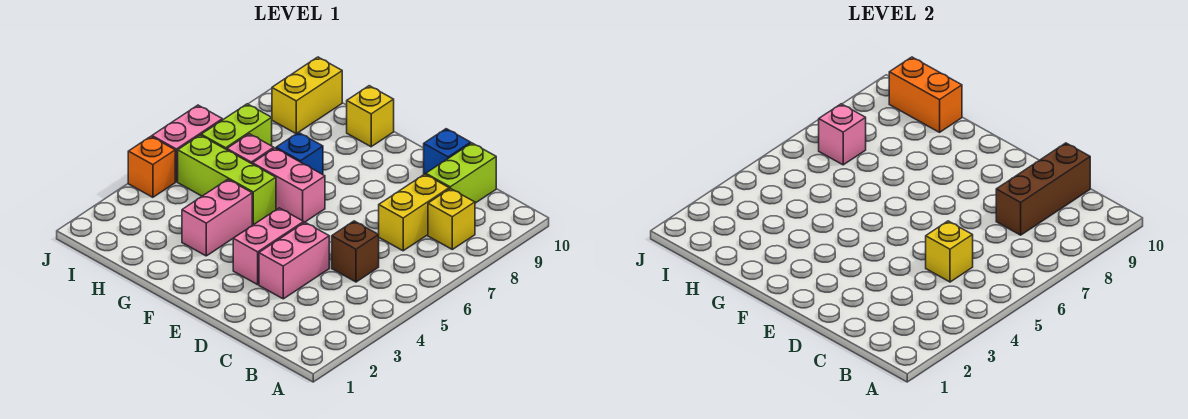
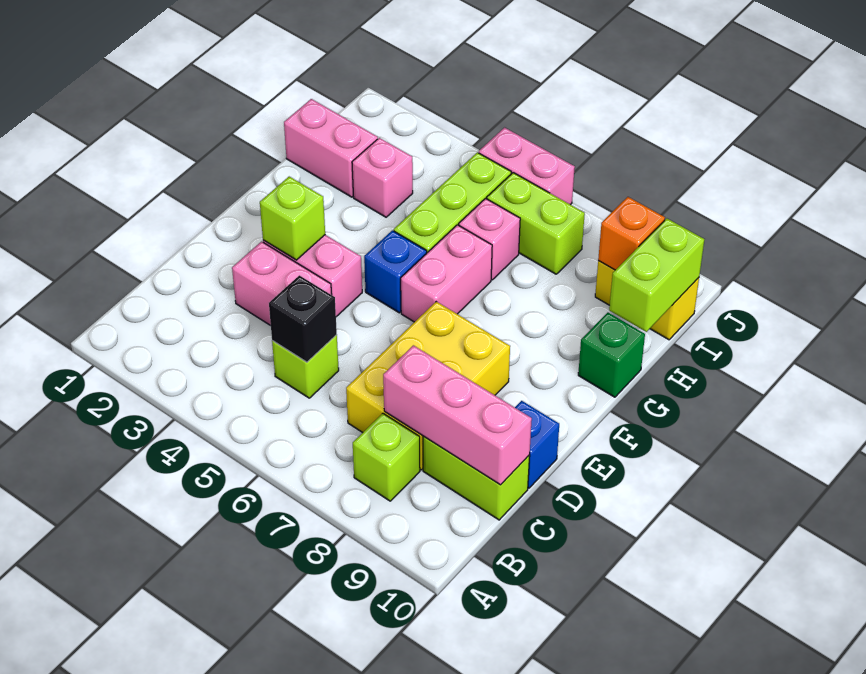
yellow 1x1 brick [428,188,475,249] -> lime 1x1 brick [353,413,420,501]
brown 1x1 brick [332,221,379,282] -> lime 1x1 brick [272,335,339,398]
yellow 1x1 brick [926,221,973,282] -> black 1x1 brick [269,275,337,362]
yellow 1x2 brick [379,174,449,251] -> yellow 2x3 brick [346,302,510,470]
brown 1x3 brick [996,143,1090,235] -> pink 1x3 brick [383,345,532,485]
none -> lime 1x1 brick [260,177,325,260]
pink 1x2 brick [182,179,252,256] -> pink 1x2 brick moved to [284,99,378,197]
blue 1x1 brick [276,132,323,175] -> blue 1x1 brick moved to [364,230,427,313]
yellow 1x1 brick [347,86,394,147] -> green 1x1 brick [578,313,645,397]
orange 1x2 brick [889,57,962,132] -> lime 1x2 brick [609,218,704,332]
pink 1x1 brick [819,104,866,165] -> pink 1x1 brick moved to [352,138,413,217]
orange 1x1 brick [128,137,175,197] -> orange 1x1 brick moved to [598,197,665,270]

